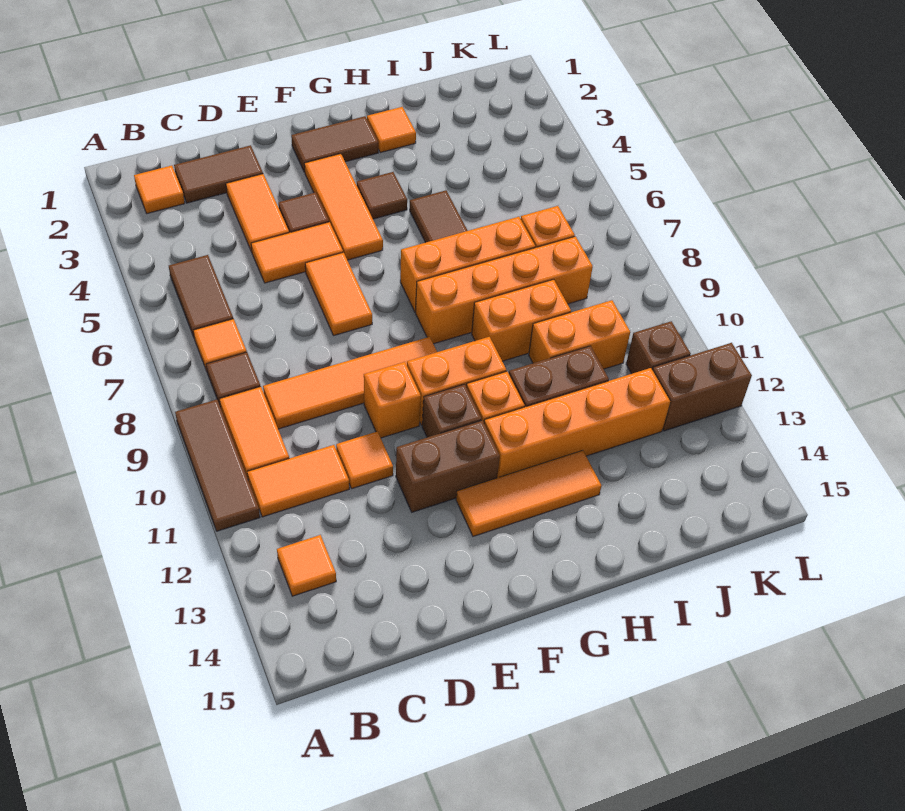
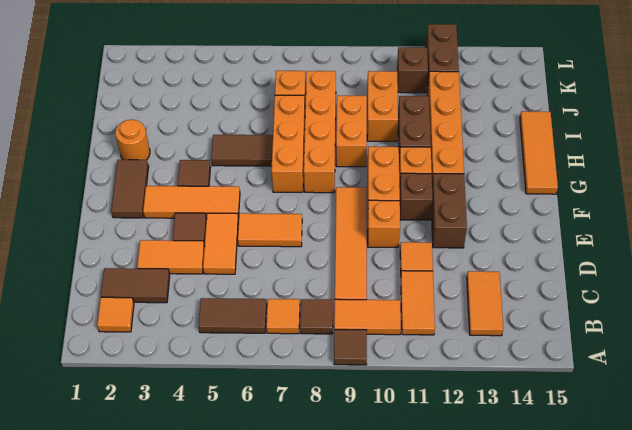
brown 1x3 tile [175,400,260,531] -> brown 1x1 tile [334,330,367,365]
orange 1x1 tile [277,535,336,596] -> orange 1x2 tile [467,271,503,336]
brown 1x2 tile [174,145,263,203] -> brown 1x2 tile turned to [101,268,170,303]
orange 1x3 tile [456,450,601,536] -> orange 1x3 tile moved to [520,111,558,194]
orange 1x1 tile [367,107,416,153] -> orange 1x1 round brick [115,120,150,160]

